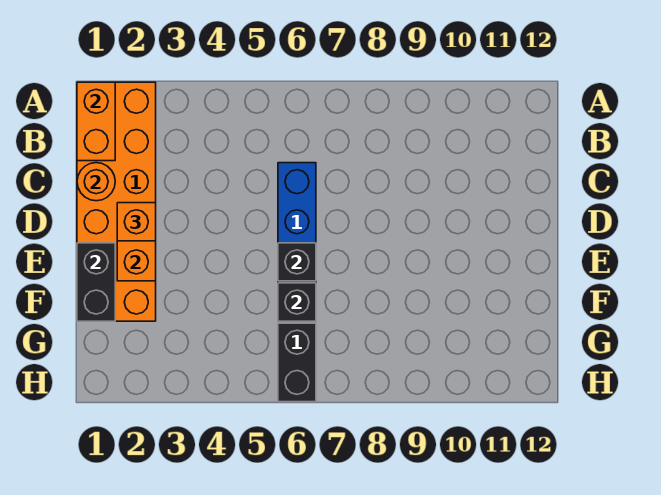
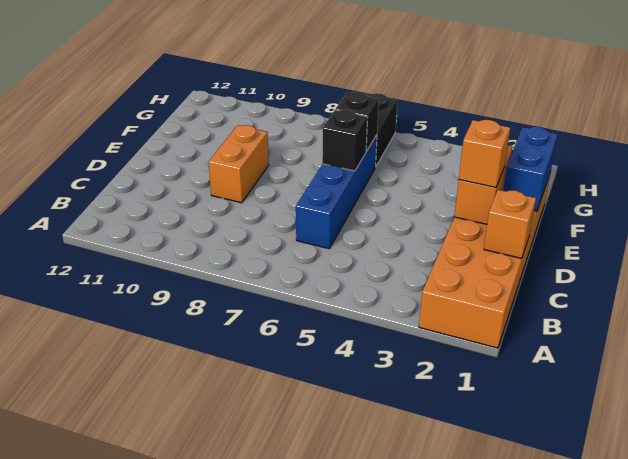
orange 1x2 brick [77,82,115,161] -> orange 1x2 brick moved to [209,125,269,203]
orange 1x1 round brick [77,163,115,201] -> orange 1x1 brick [484,190,536,258]
black 1x2 brick [77,243,115,321] -> blue 1x2 brick [503,127,558,211]

